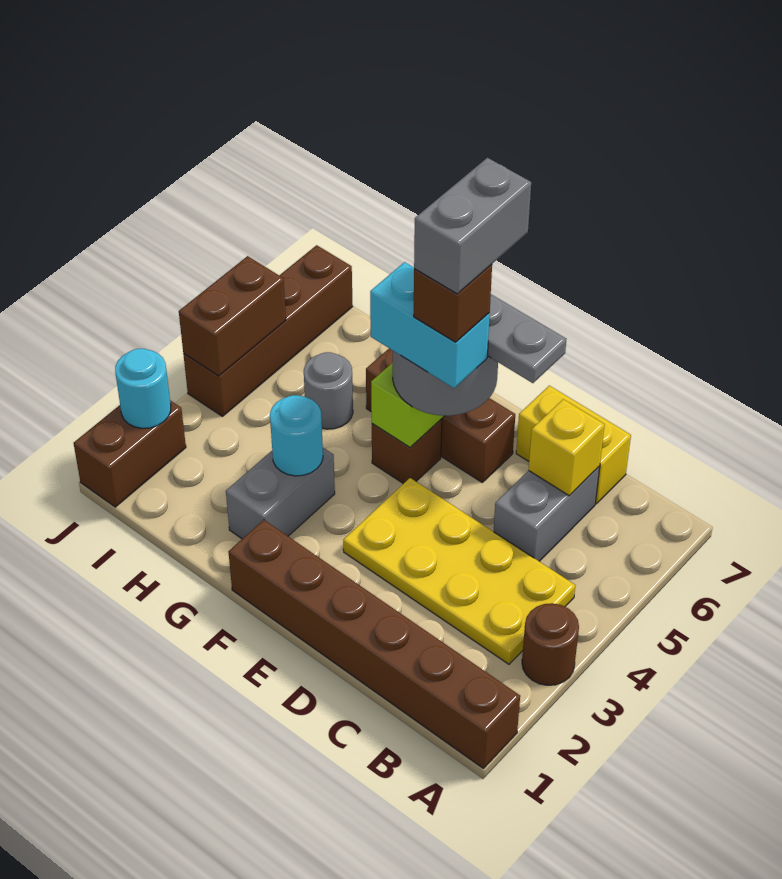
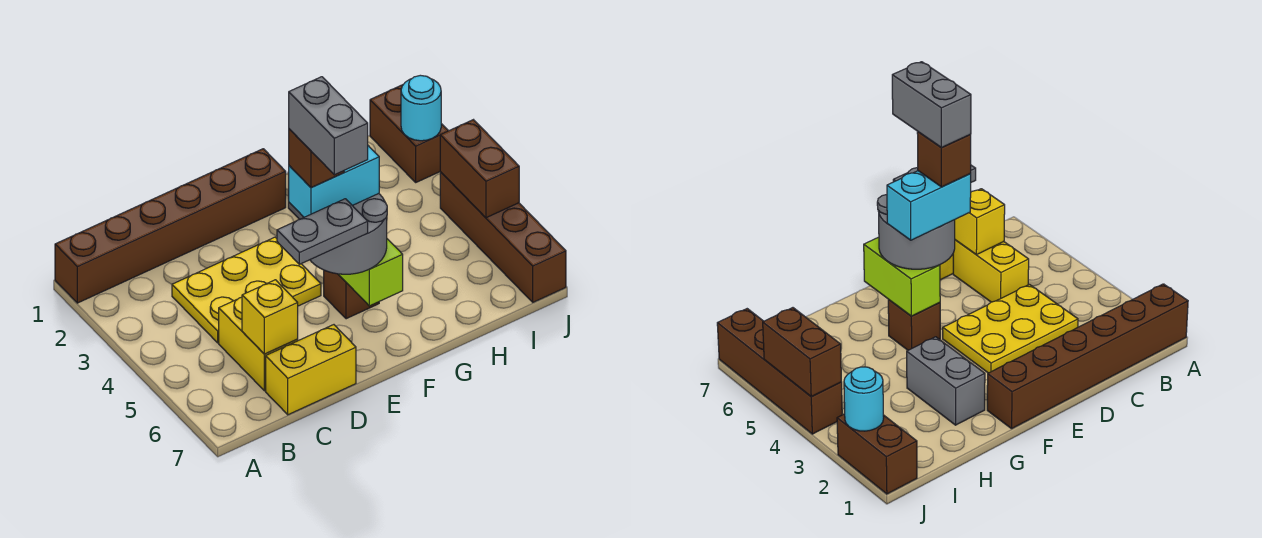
brown 1x1 round brick [522,603,579,685] -> none
yellow 2x4 plate [343,478,575,664] -> yellow 2x3 plate [172,237,321,343]
grey 1x2 brick [494,466,600,561] -> yellow 1x2 brick [219,297,298,391]
brown 1x3 brick [366,348,515,482] -> none
cyan 1x1 round brick [270,395,323,476] -> none
grey 1x1 round brick [304,352,353,429] -> none

